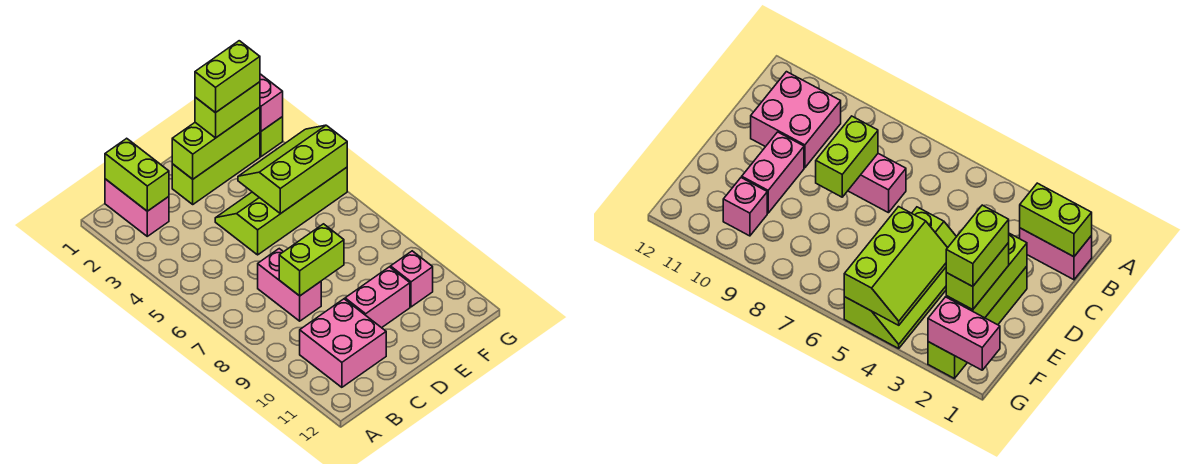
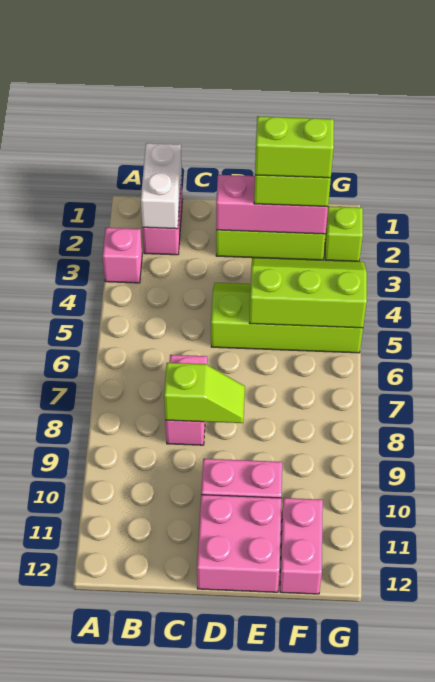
lime 1x2 brick [105,138,169,211] -> white 1x2 brick [141,143,182,229]
pink 2x2 brick [300,299,386,387] -> pink 2x2 brick moved to [197,495,281,592]
lime 1x2 brick [279,224,344,296] -> lime 1x2 slope [164,363,245,423]
lime 1x3 brick [172,107,260,179] -> pink 1x3 brick [216,175,328,234]
pink 1x1 brick [391,251,433,307] -> pink 1x1 brick moved to [103,228,142,283]
pink 1x2 brick [260,74,283,131] -> pink 1x2 brick moved to [280,498,323,594]

